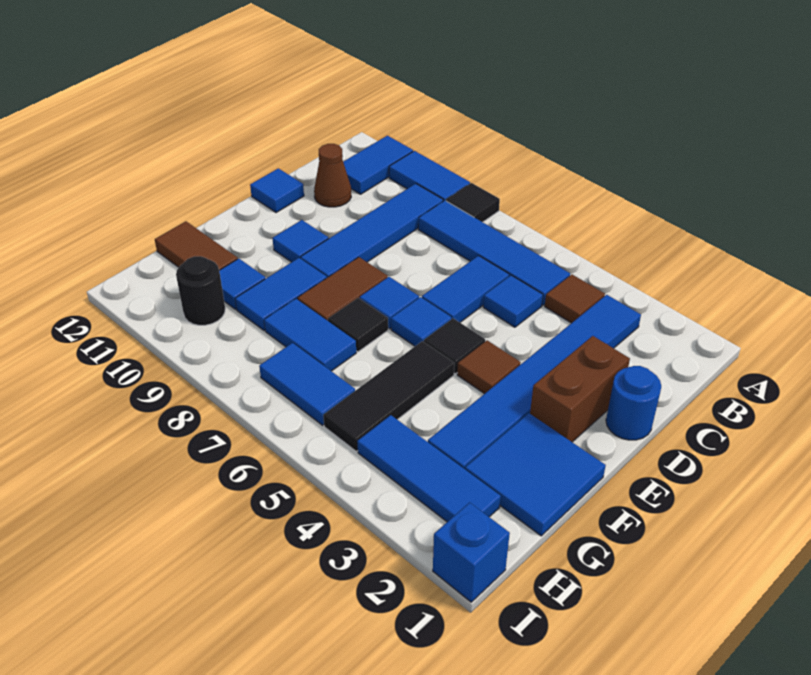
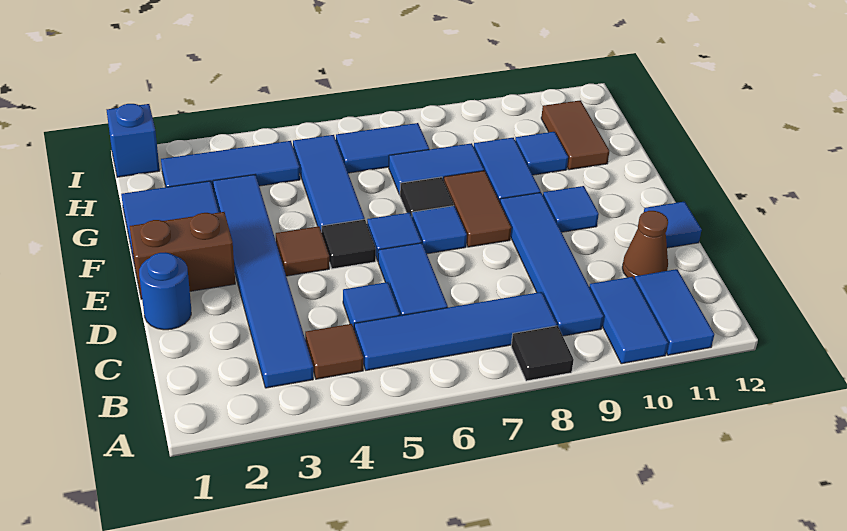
blue 1x2 tile [389,151,470,201] -> blue 1x2 tile turned to [589,277,668,364]
brown 1x2 brick [530,336,630,442] -> brown 1x2 brick turned to [130,212,235,299]
black 1x3 tile [323,341,455,451] -> blue 1x3 tile [293,135,365,232]
brown 1x2 tile [155,221,238,270] -> brown 1x2 tile turned to [541,100,609,170]
black 1x1 round brick [176,256,225,325] -> none

